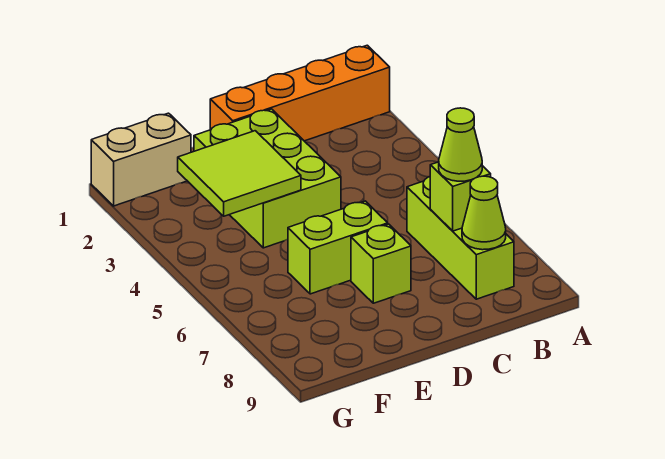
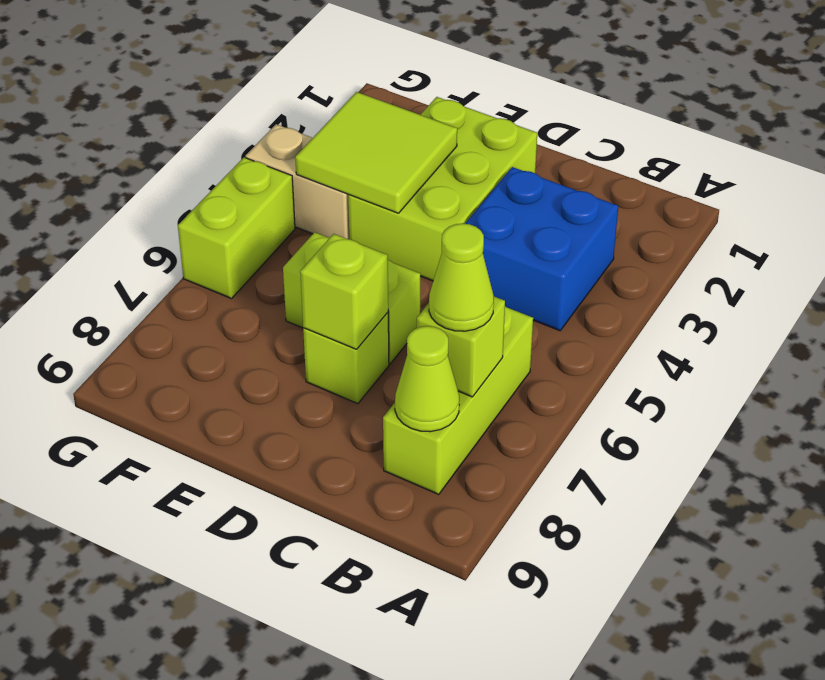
orange 1x4 brick [210,45,390,141] -> none
none -> blue 2x2 brick [465,167,618,331]
none -> lime 1x1 brick [300,234,388,349]
tan 1x2 brick [91,113,191,206] -> tan 1x2 brick moved to [245,124,349,239]
none -> lime 1x2 brick [178,157,295,299]

